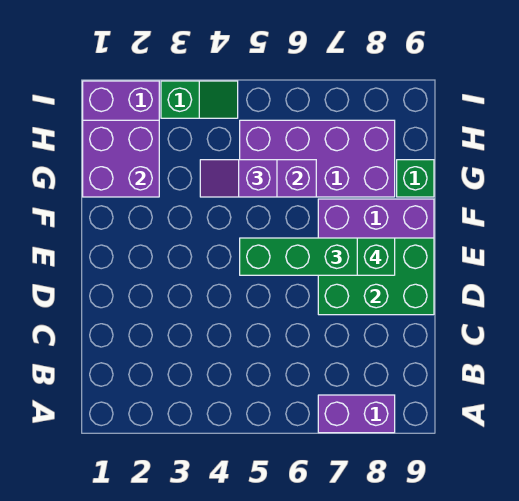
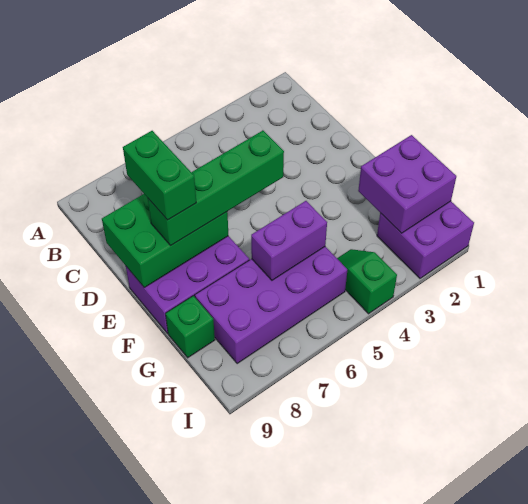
purple 1x2 brick [318,395,395,433] -> none
green 1x1 brick [357,238,395,275] -> green 1x2 brick [123,131,196,220]
purple 1x2 slope [200,160,277,197] -> none
green 1x2 slope [161,81,238,118] -> green 1x2 slope turned to [337,249,397,314]

